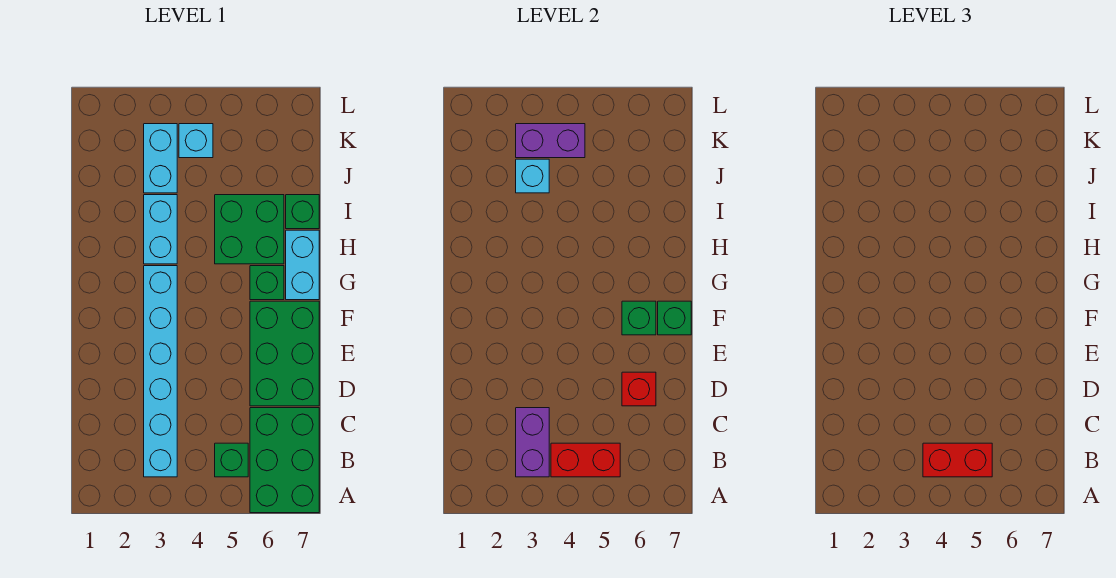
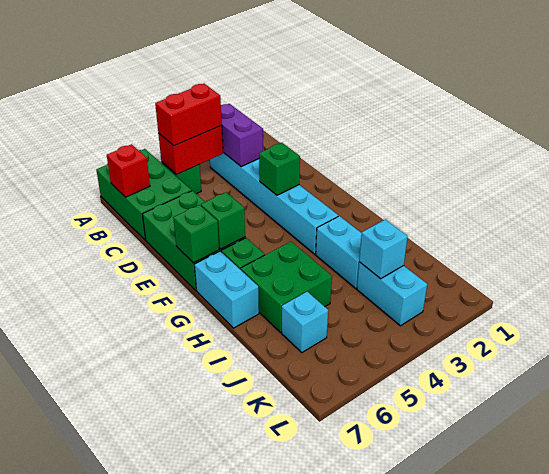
red 1x1 brick [622,372,656,406] -> red 1x1 brick moved to [107,144,150,197]
green 1x1 brick [286,195,319,229] -> green 1x1 brick moved to [259,143,300,195]
purple 1x2 brick [516,124,585,158] -> none
cyan 1x1 brick [179,124,213,158] -> cyan 1x1 brick moved to [282,292,328,352]

